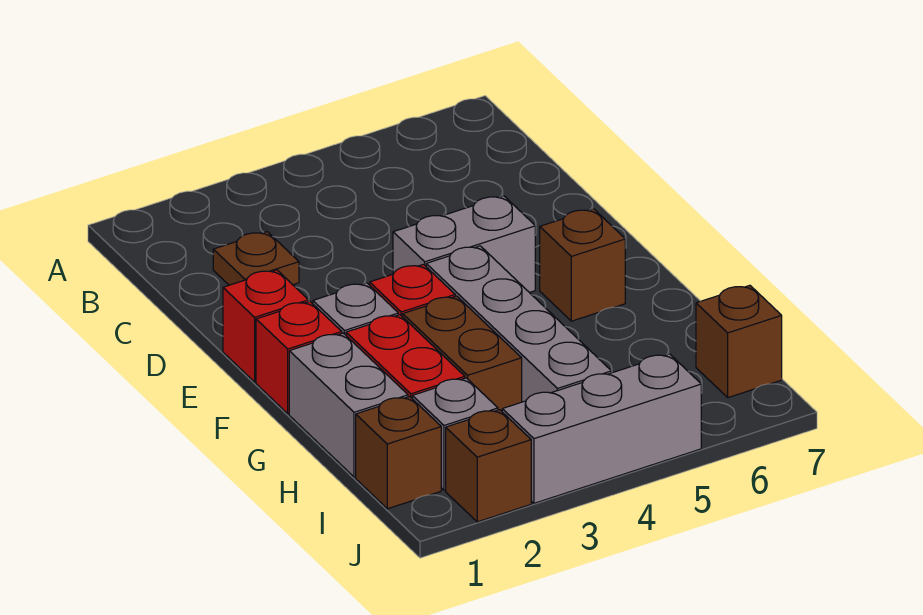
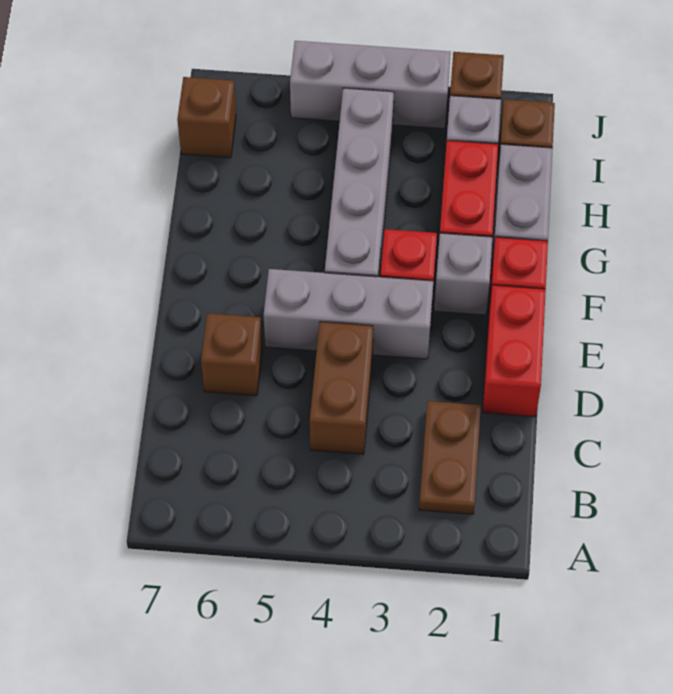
brown 1x1 plate [213,232,299,285] -> brown 1x2 plate [419,401,481,514]
red 1x1 brick [223,270,309,382] -> red 1x2 brick [483,285,546,417]
grey 1x2 brick [393,196,535,293] -> grey 1x3 brick [264,269,433,359]
brown 1x1 brick [540,209,625,321] -> brown 1x1 brick moved to [201,313,262,396]
brown 1x2 brick [403,296,522,411] -> brown 1x2 brick moved to [310,322,373,454]

